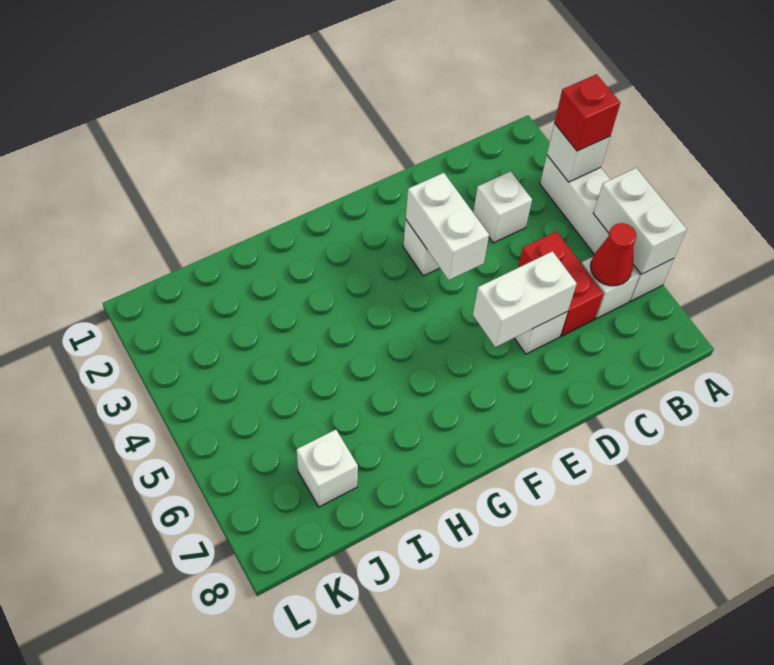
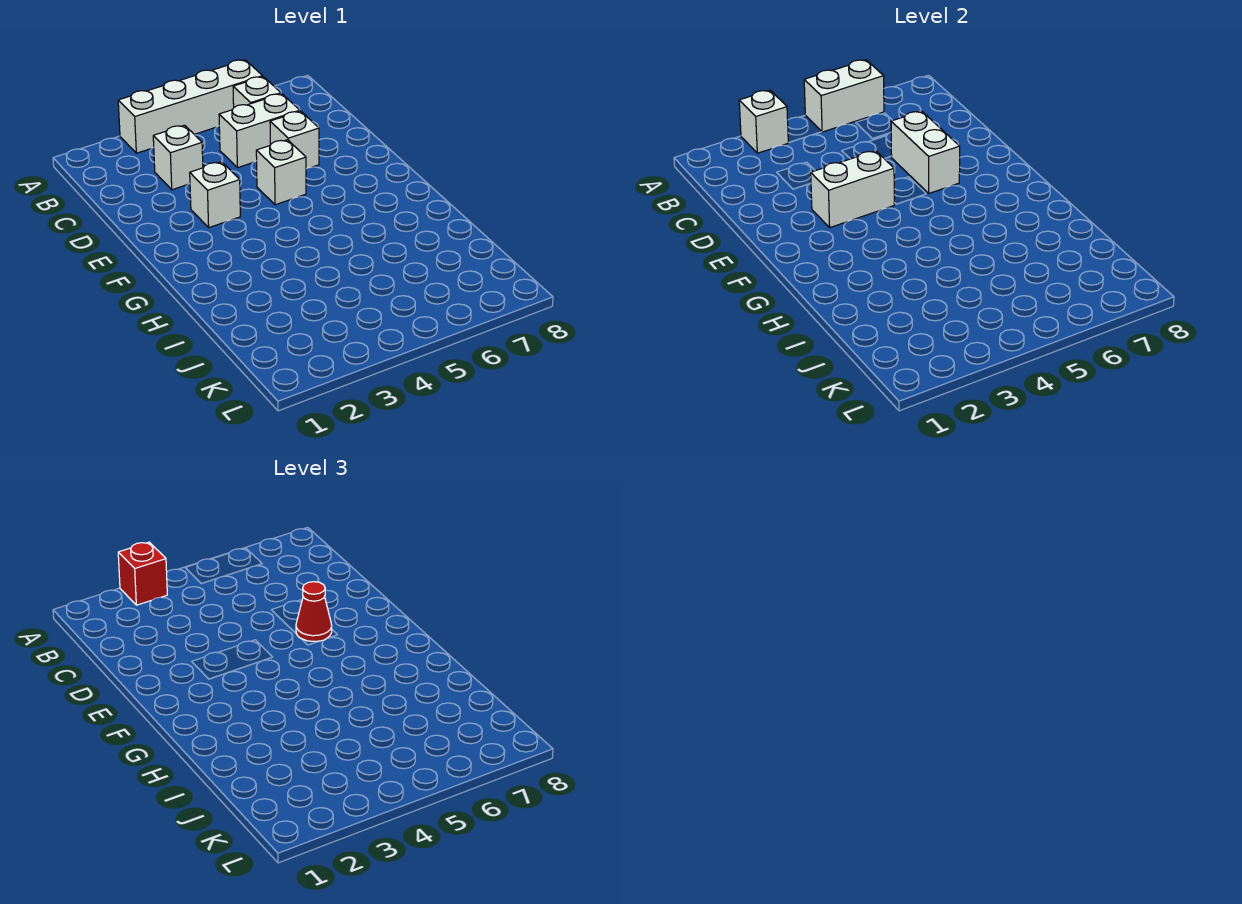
red 1x1 cone [590,223,637,286] -> red 1x1 cone moved to [296,582,332,641]
red 1x2 brick [518,232,604,336] -> white 1x2 brick [219,94,300,168]
white 1x1 brick [297,430,358,507] -> white 1x1 brick moved to [256,140,306,205]

